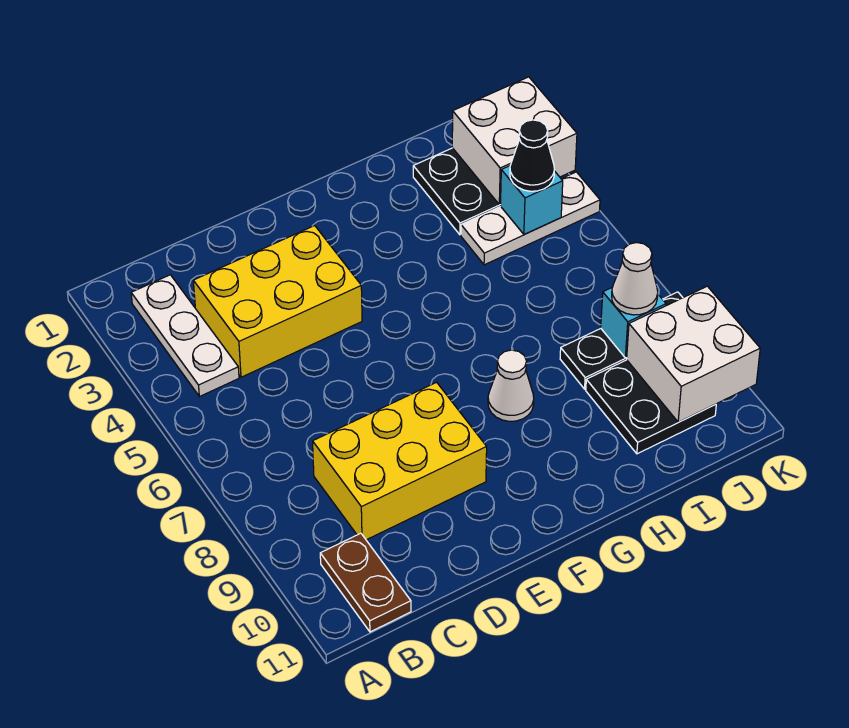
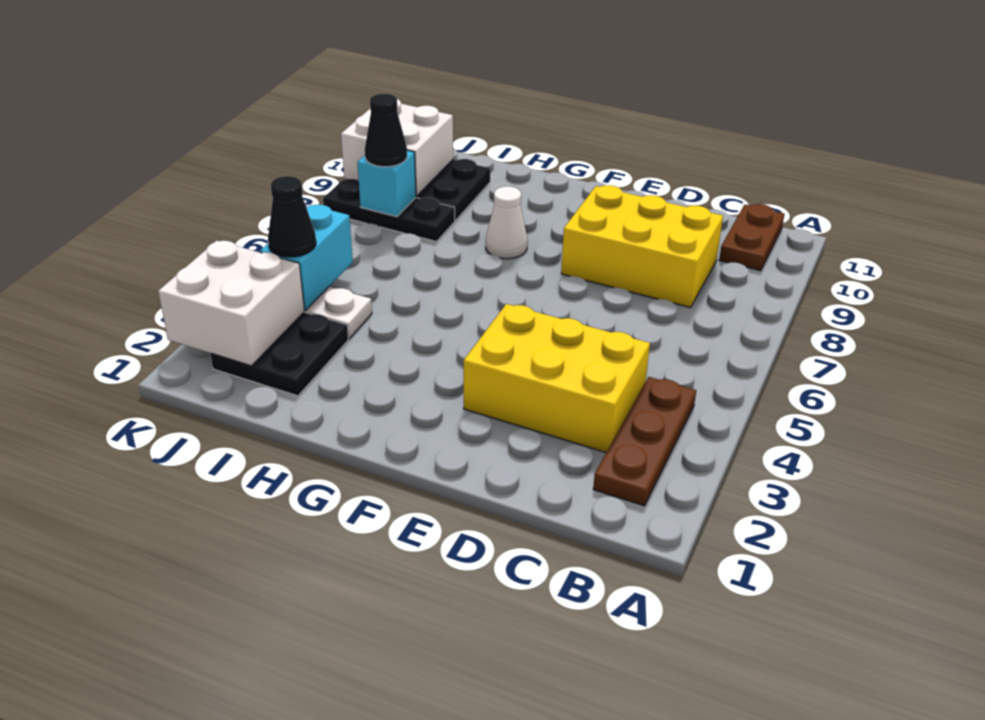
white 1x3 plate [131,275,239,397] -> brown 1x3 plate [593,377,696,506]
cyan 1x1 brick [500,166,563,235] -> cyan 1x2 brick [260,205,353,310]
white 1x1 cone [612,243,658,315] -> black 1x1 cone [365,93,407,167]

